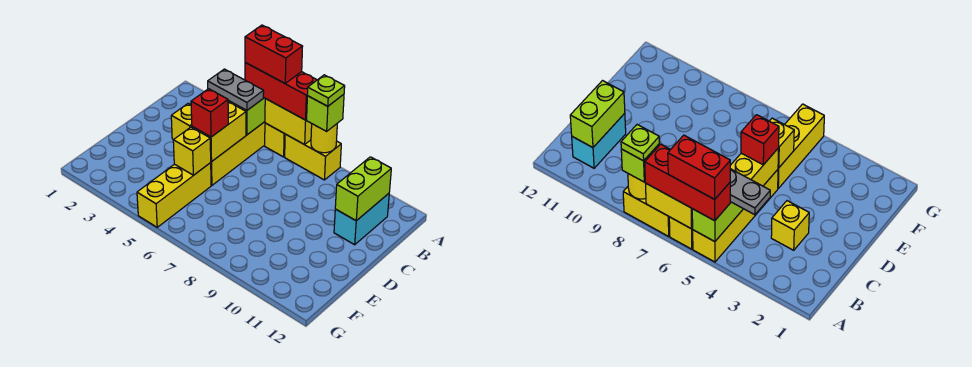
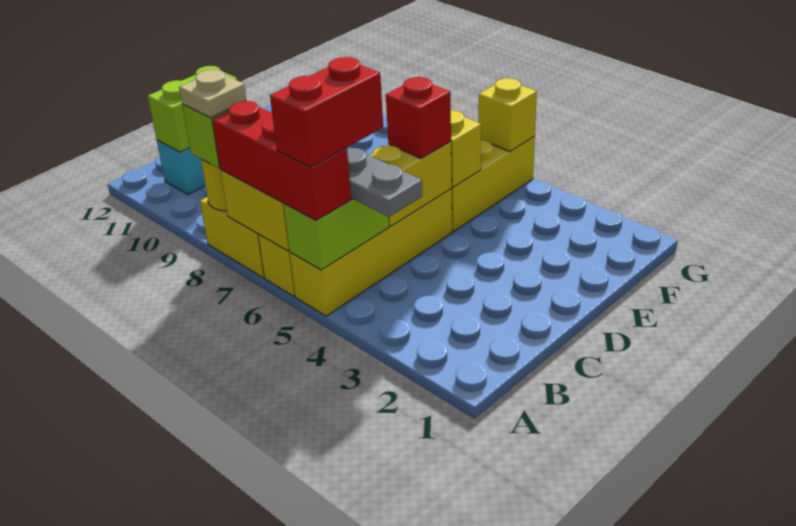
red 1x2 brick [245,25,303,83] -> red 1x2 brick turned to [270,57,383,167]
lime 1x1 plate [307,75,345,106] -> tan 1x1 plate [179,69,246,118]
yellow 1x1 brick [171,104,192,140] -> yellow 1x1 brick moved to [478,78,537,152]

